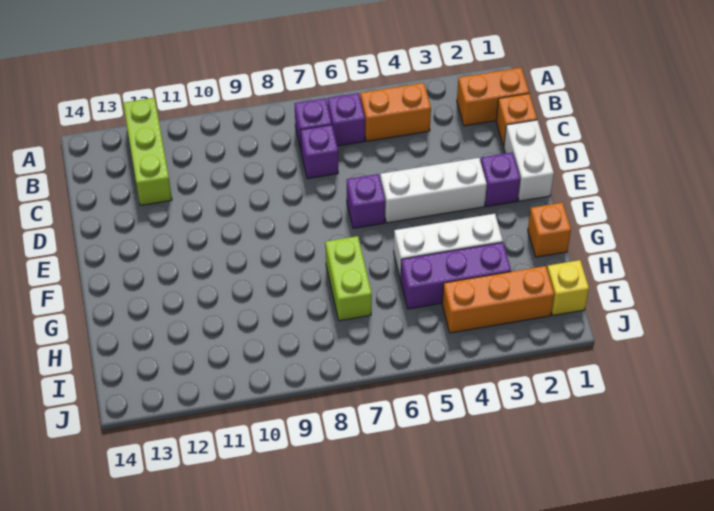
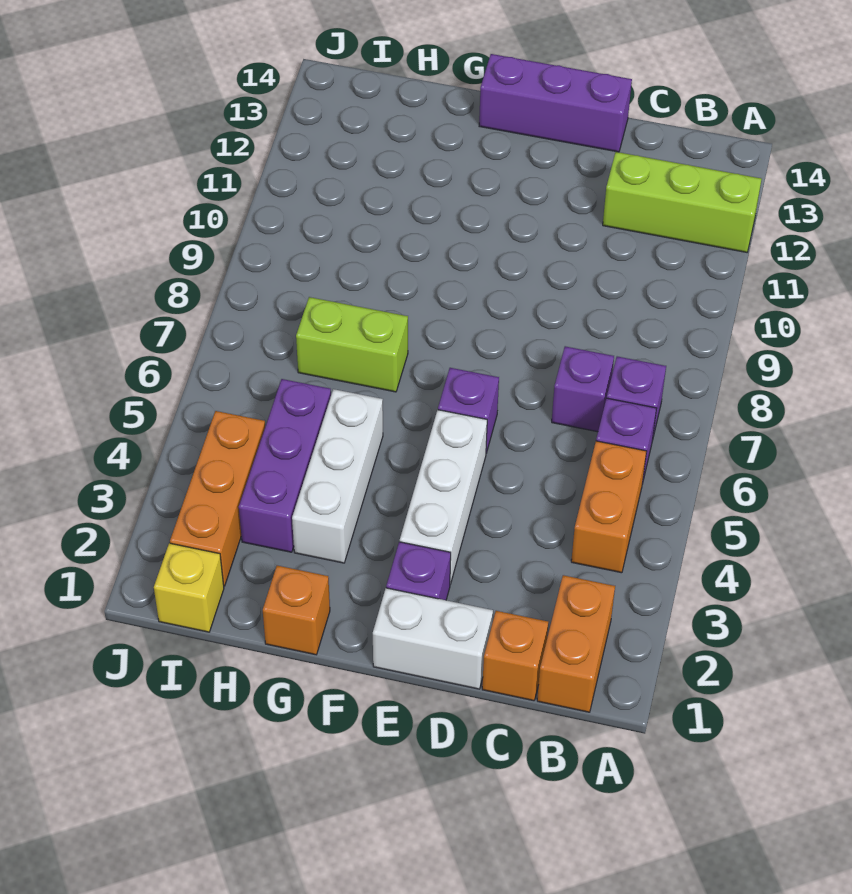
none -> purple 1x3 brick [479,54,632,152]

